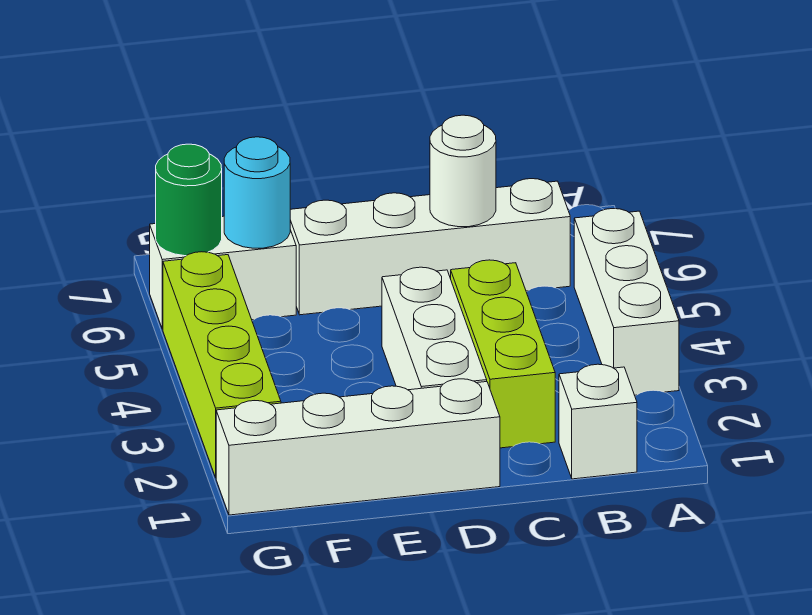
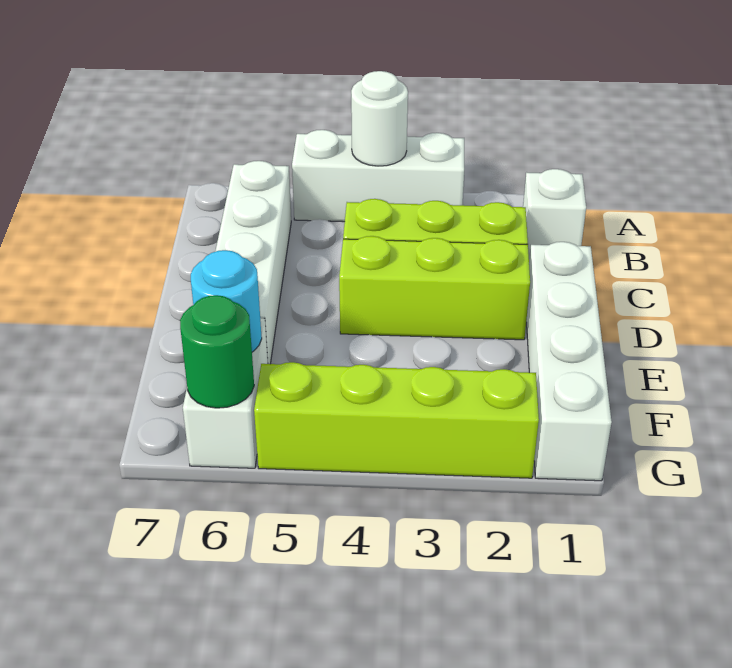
white 1x1 round brick [430,115,496,227] -> white 1x1 round brick moved to [351,71,408,166]
white 1x3 brick [382,267,487,390] -> lime 1x3 brick [339,236,530,340]

